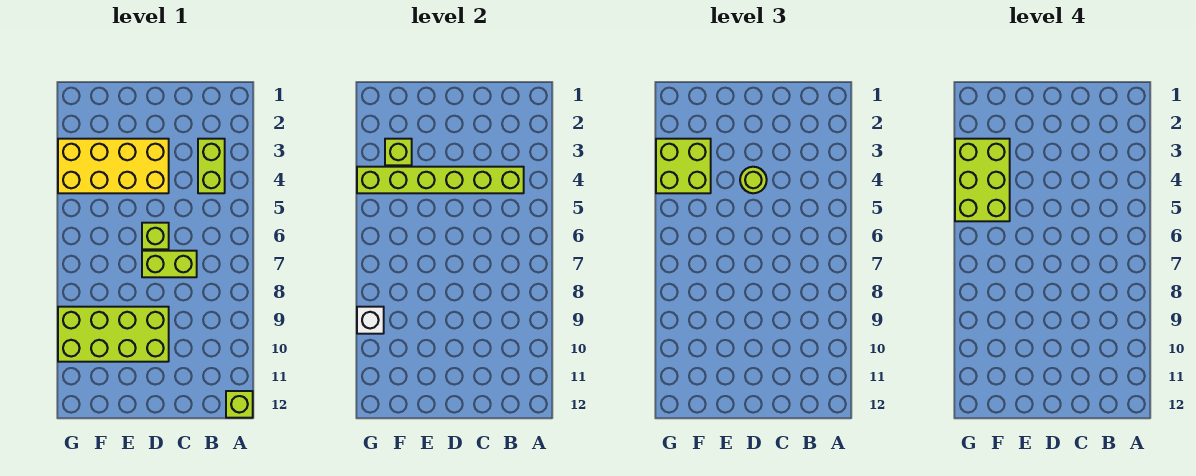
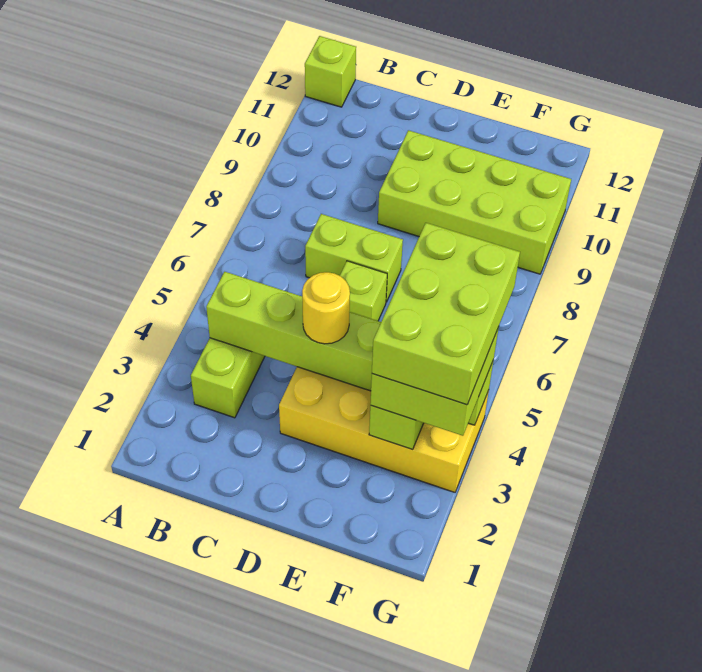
lime 1x1 round brick [740,167,767,193] -> yellow 1x1 round brick [302,272,350,344]
white 1x1 brick [357,307,384,334] -> none

